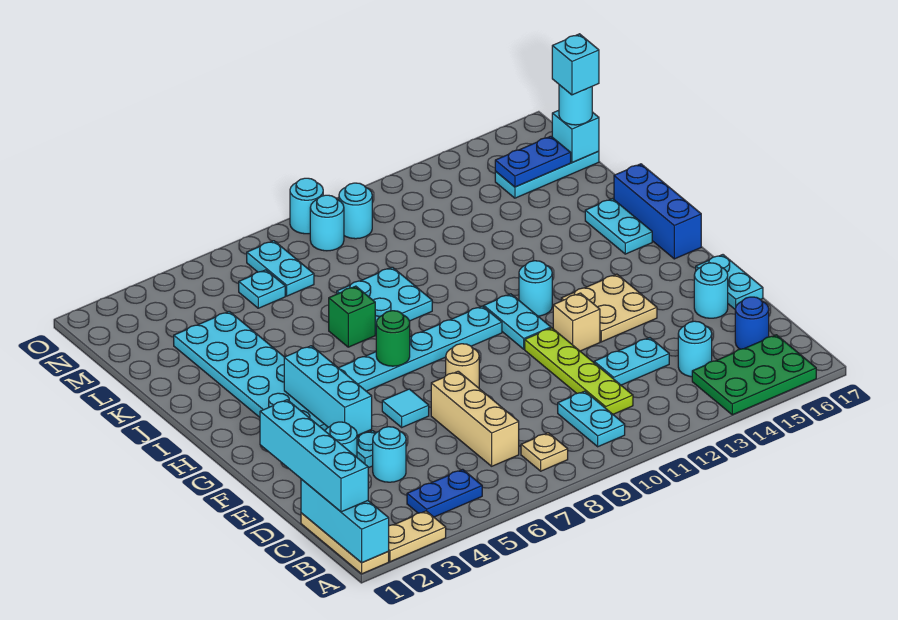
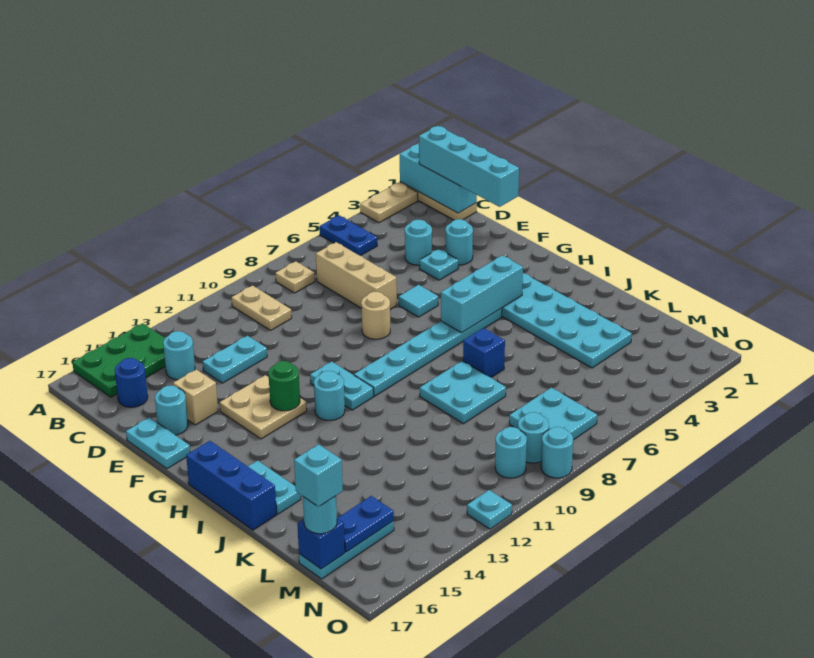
blue 1x2 plate [407,469,482,517] -> blue 1x2 plate turned to [320,215,377,256]
cyan 1x2 plate [558,391,625,447] -> tan 1x2 plate [232,286,292,330]
lime 1x4 plate [525,328,633,414] -> none
cyan 1x3 brick [284,346,372,436] -> cyan 1x3 brick turned to [441,255,523,333]
tan 1x1 brick [553,293,600,351] -> tan 1x1 brick moved to [173,369,218,425]
green 1x1 round brick [376,311,410,366] -> green 1x1 round brick moved to [268,361,300,411]
green 1x1 brick [329,286,375,347] -> blue 1x1 brick [463,328,505,378]
cyan 1x1 plate [239,270,285,308] -> cyan 1x1 plate moved to [467,490,512,529]
cyan 1x2 plate [247,241,314,296] -> cyan 2x2 plate [509,387,597,440]
cyan 1x1 brick [552,110,599,163] -> blue 1x1 brick [297,518,345,569]

